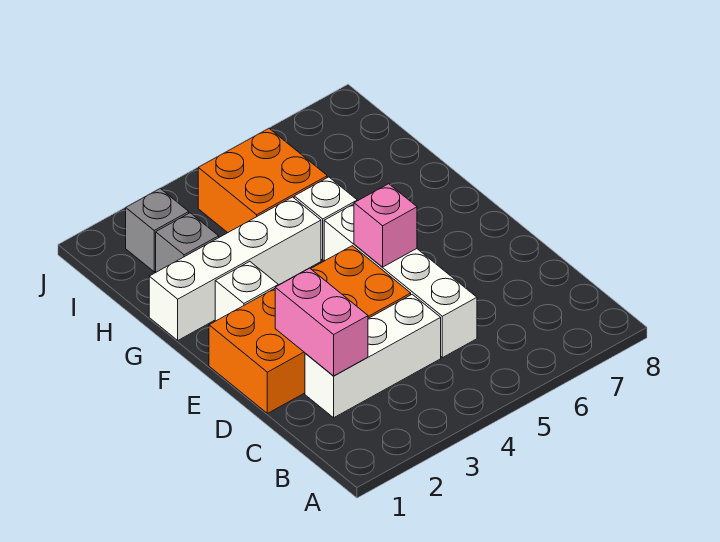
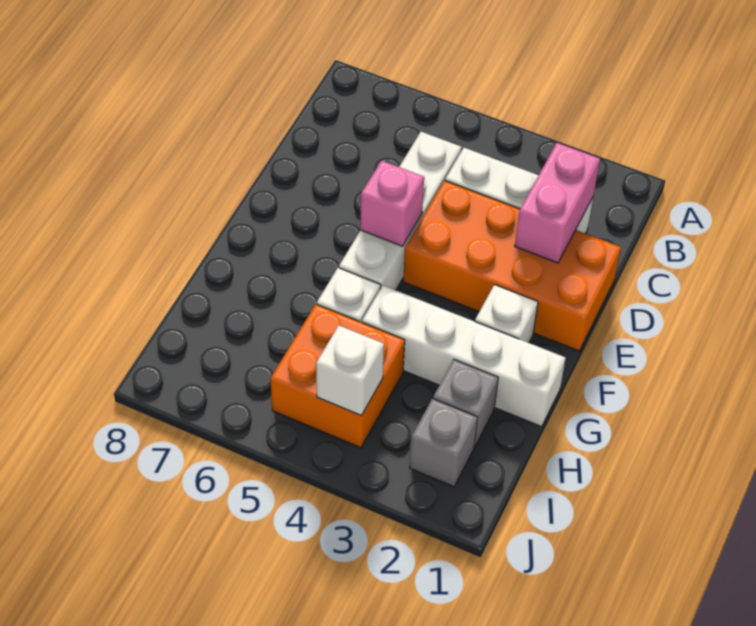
none -> white 1x1 brick [316,326,384,416]

